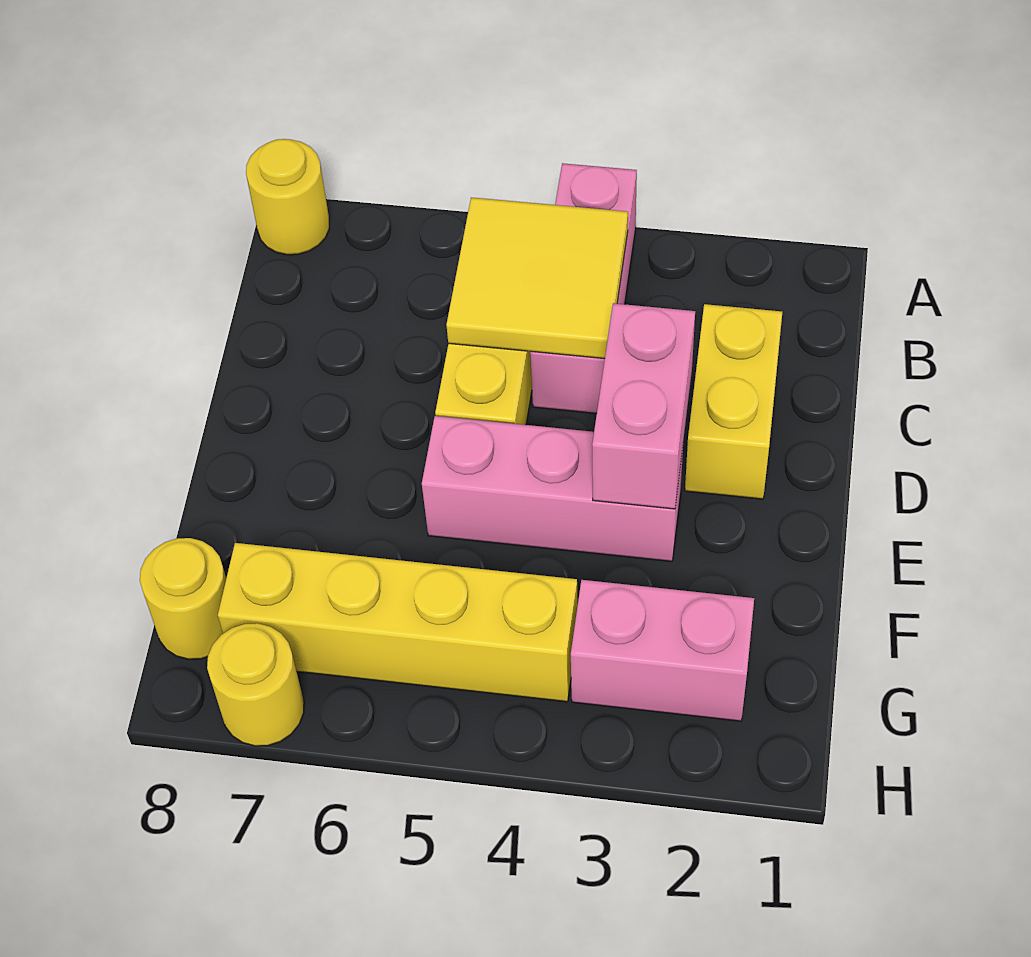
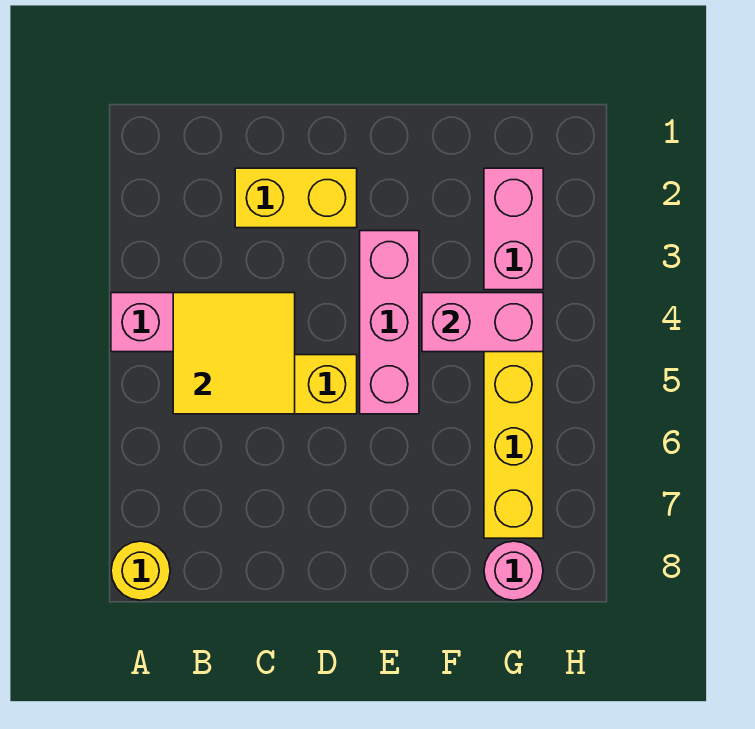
pink 1x2 brick [592,303,695,509] -> pink 1x2 brick moved to [422,293,543,352]
yellow 1x1 round brick [140,538,226,659] -> pink 1x1 round brick [484,541,543,600]
yellow 1x1 round brick [207,623,304,746] -> none

